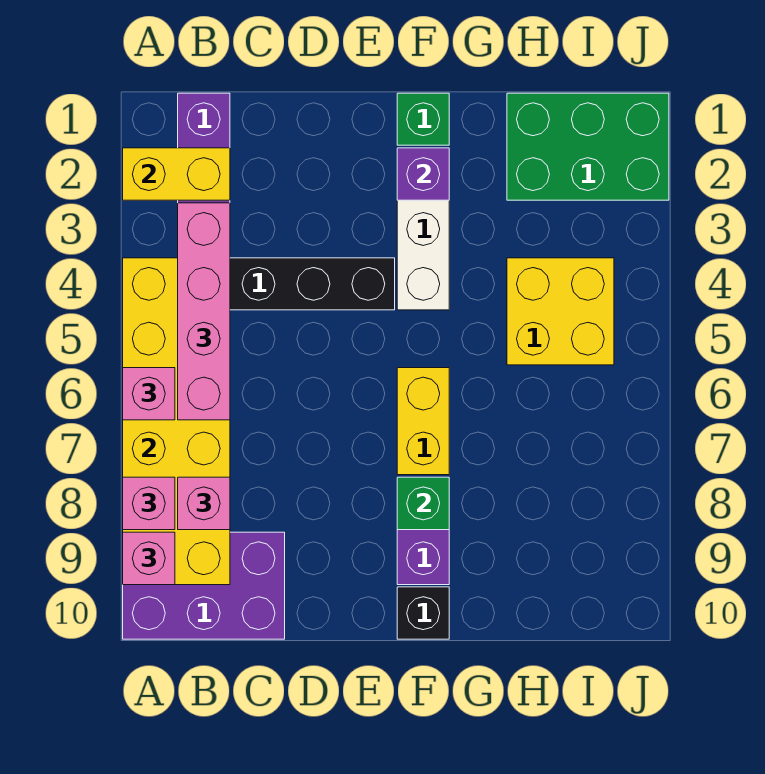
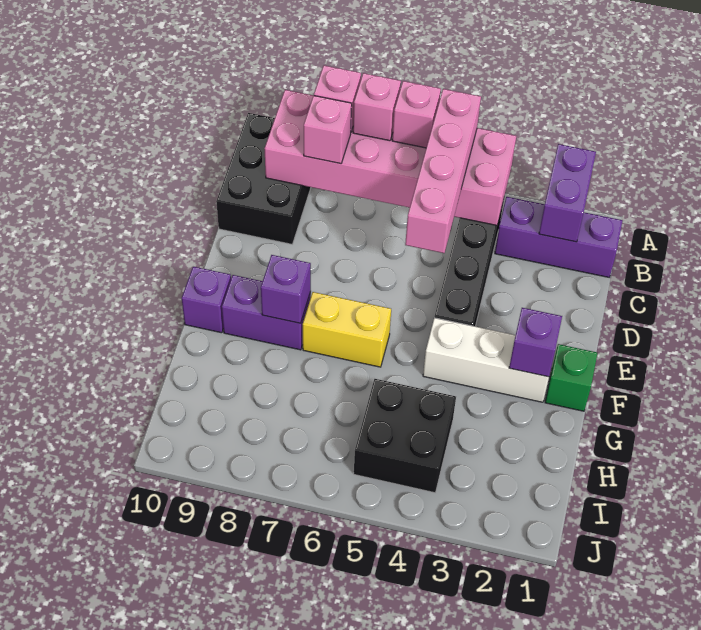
yellow 1x2 brick [123,148,230,200] -> purple 1x2 brick [539,144,596,242]
yellow 2x6 brick [123,258,230,585] -> pink 2x6 brick [264,90,516,225]
purple 2x3 brick [123,532,285,639] -> black 2x3 brick [216,113,311,244]
pink 1x1 brick [123,532,175,585] -> pink 1x1 brick moved to [353,73,401,141]
pink 1x4 brick [178,203,230,420] -> pink 1x4 brick turned to [405,89,481,253]
green 1x1 brick [397,477,449,530] -> purple 1x1 brick [261,255,311,323]
black 1x1 brick [397,587,449,639] -> purple 1x1 brick [182,267,231,333]
green 2x3 brick [507,93,669,200] -> none
yellow 2x2 brick [507,258,614,365] -> black 2x2 brick [354,379,456,493]

